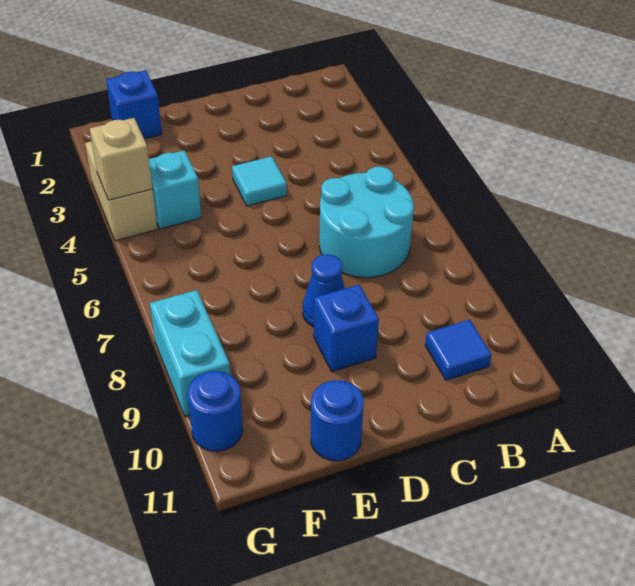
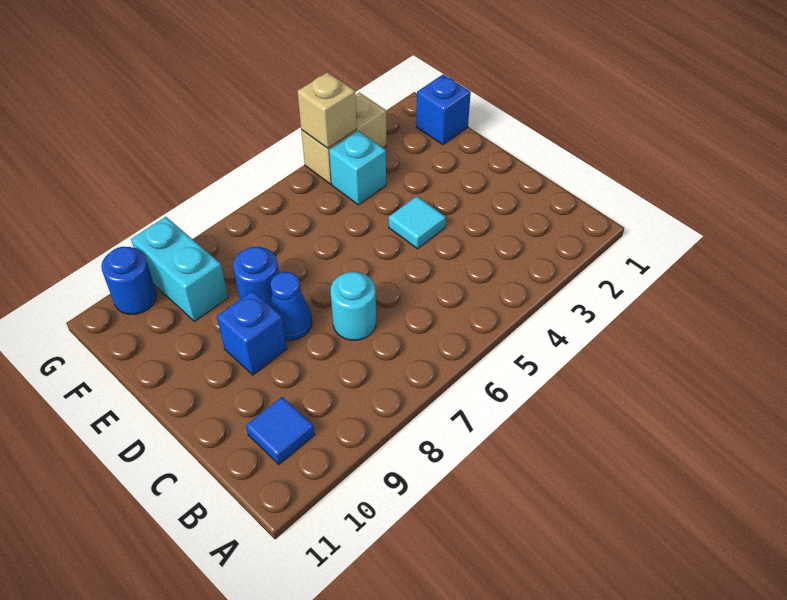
cyan 2x2 round brick [319,166,414,278] -> cyan 1x1 round brick [331,272,376,340]
blue 1x1 round brick [311,380,364,461] -> blue 1x1 round brick moved to [233,247,279,305]
cyan 1x2 brick [150,290,230,416] -> cyan 1x2 brick turned to [131,217,228,321]

